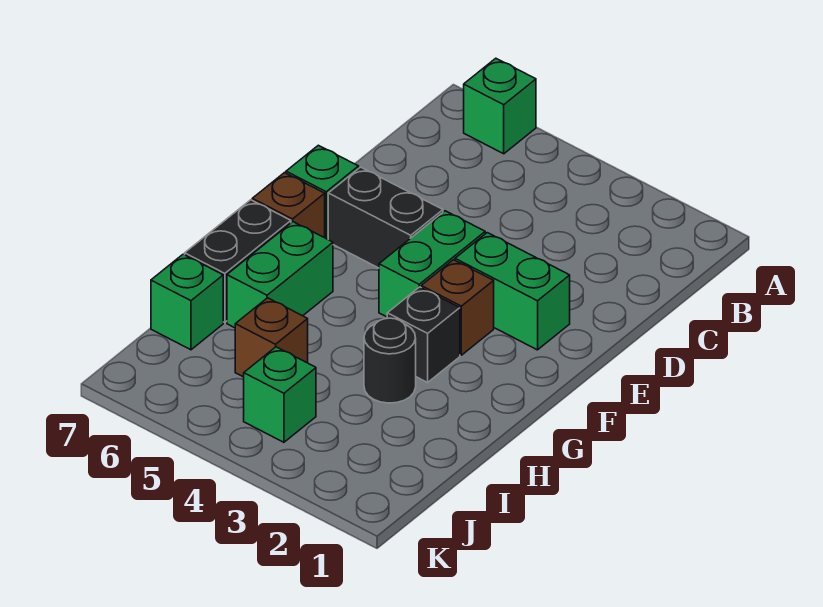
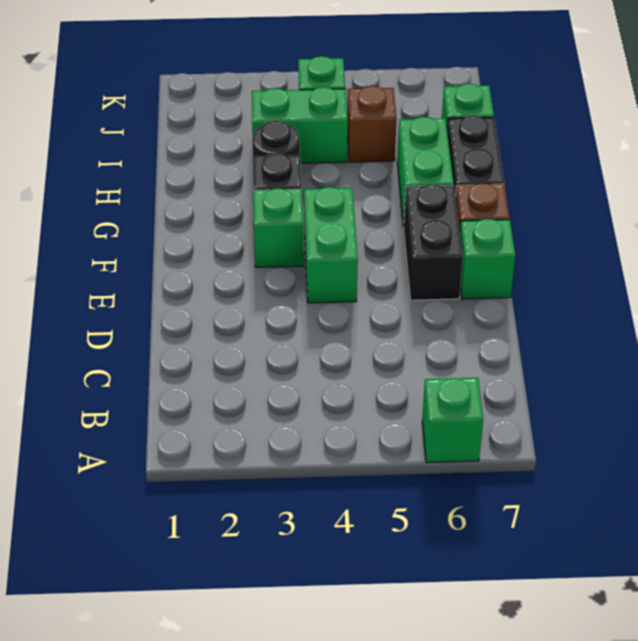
green 1x2 brick [455,233,570,350] -> green 1x2 brick moved to [252,87,348,163]
black 1x2 brick [328,167,443,268] -> black 1x2 brick turned to [404,184,463,300]
brown 1x1 brick [421,260,494,355] -> green 1x1 brick [253,188,304,267]

